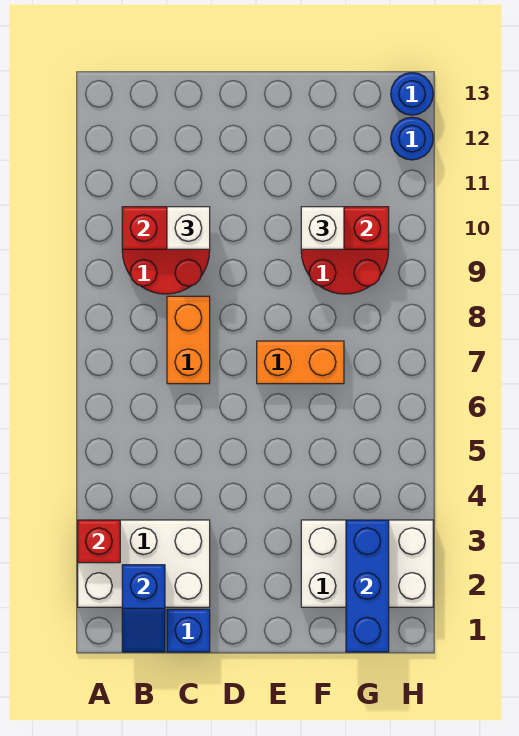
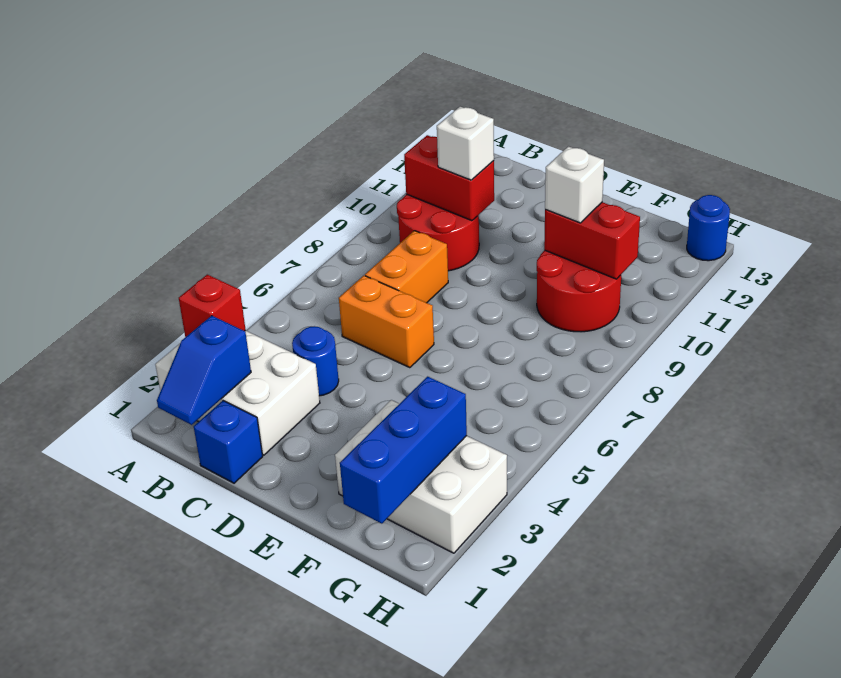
orange 1x2 brick [257,341,344,384] -> orange 1x2 brick moved to [339,276,434,368]
blue 1x1 round brick [391,117,433,160] -> blue 1x1 round brick moved to [292,326,339,396]

